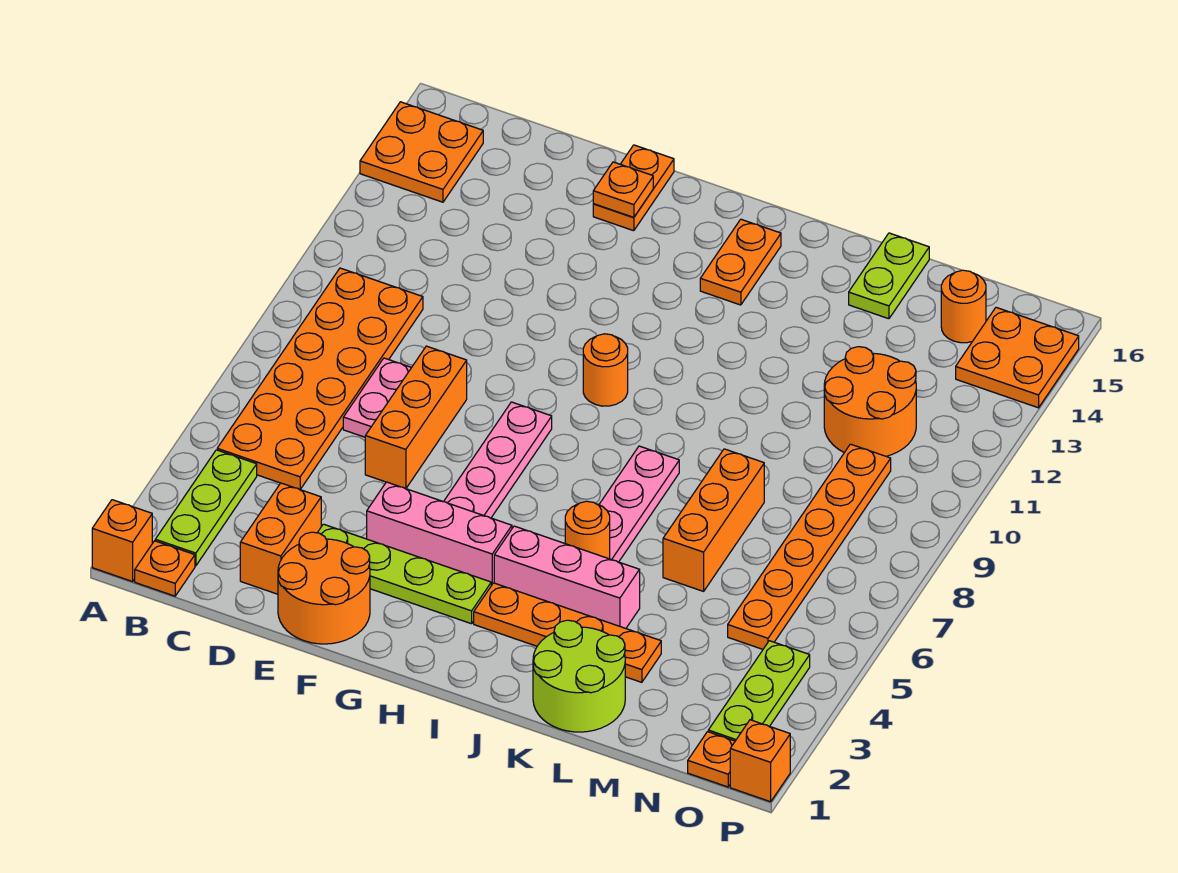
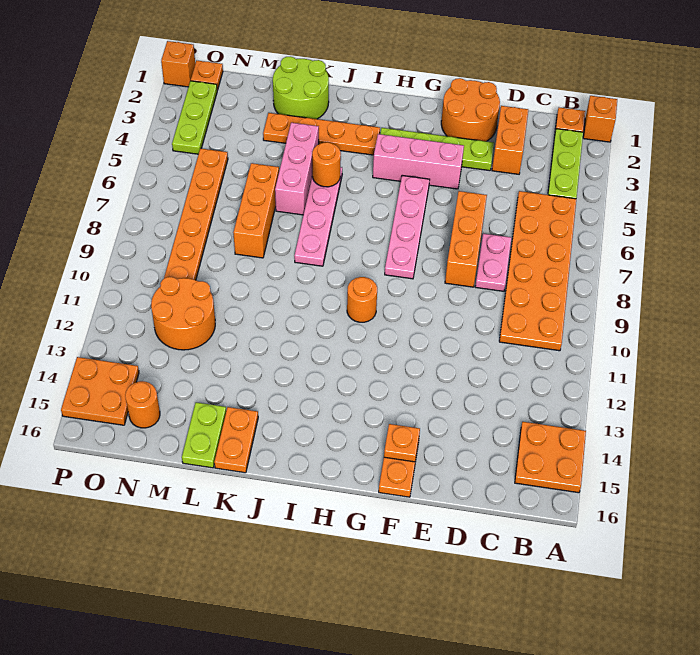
pink 1x3 brick [494,526,640,628] -> pink 1x3 brick turned to [275,123,319,215]
orange 1x2 plate [700,219,781,305] -> orange 1x2 plate moved to [214,407,258,473]

